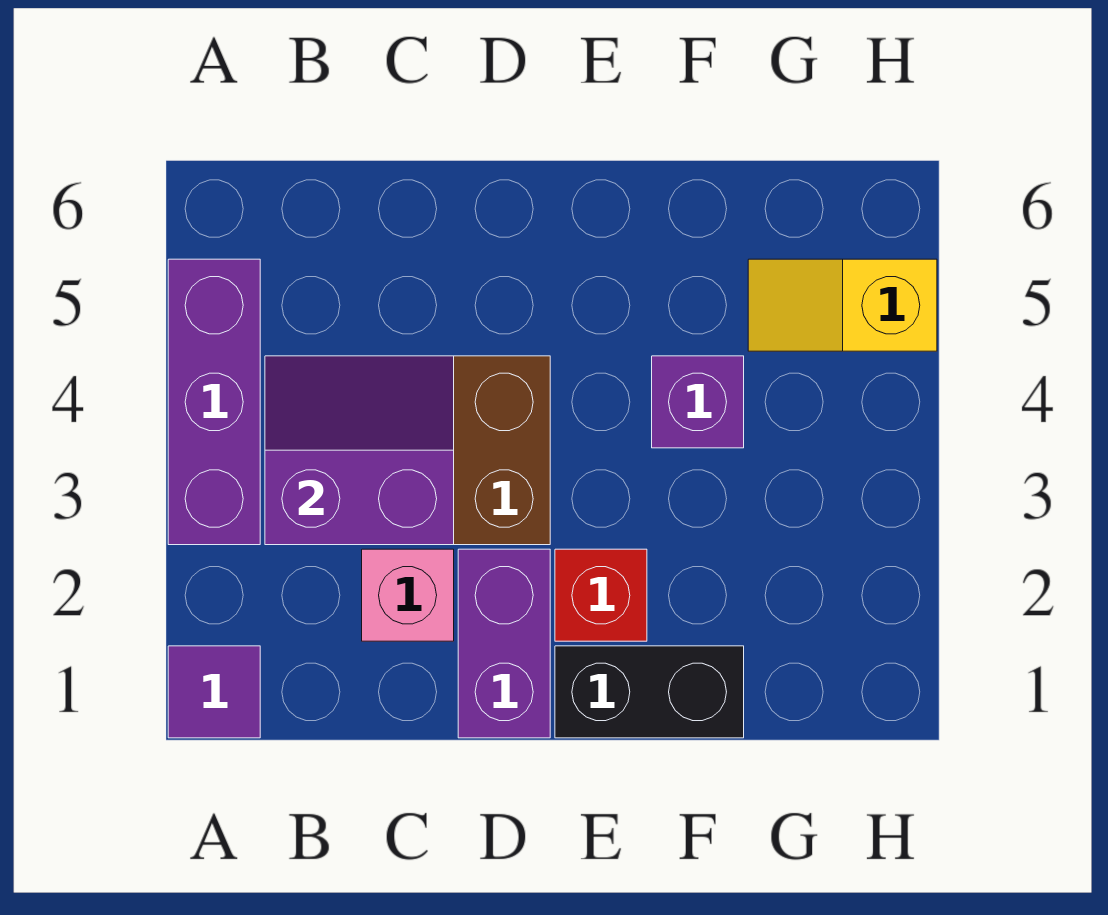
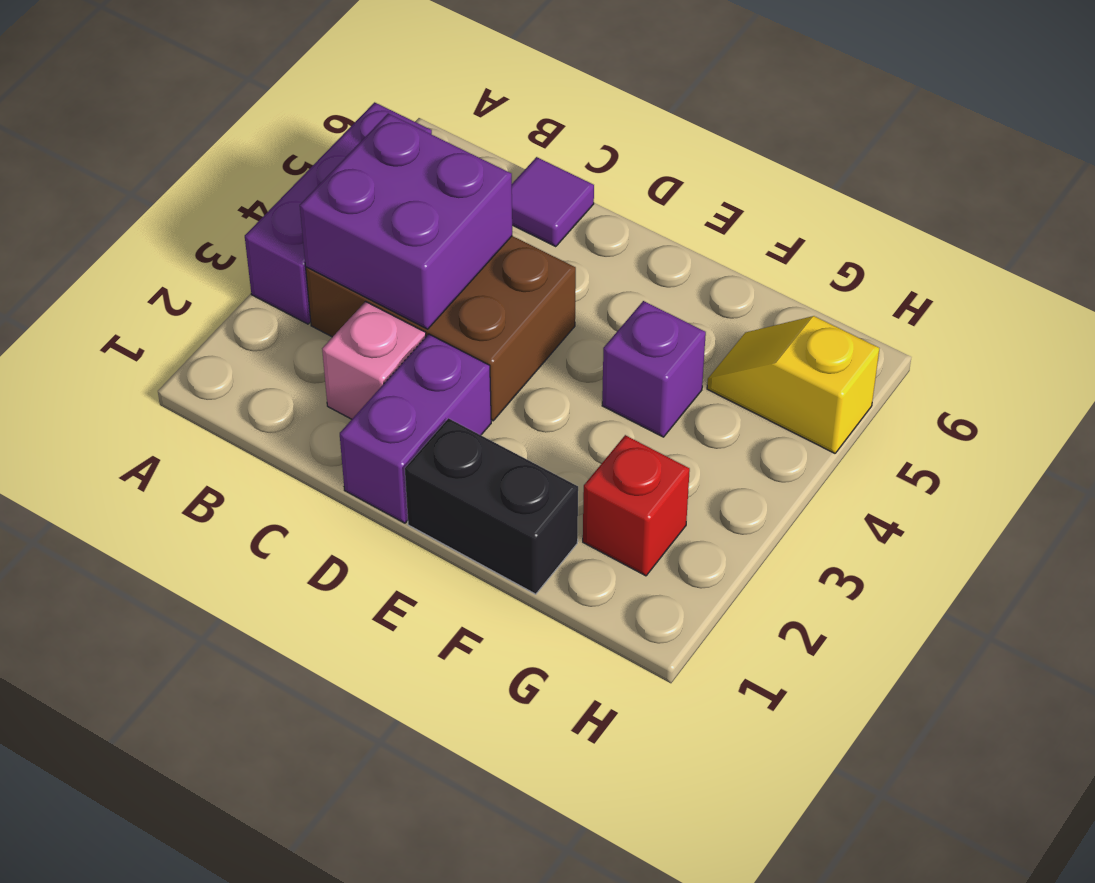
purple 1x1 tile [168,646,260,738] -> purple 1x1 tile moved to [512,157,594,247]
purple 2x2 slope [265,356,454,545] -> purple 2x2 brick [300,114,512,329]
red 1x1 brick [555,549,647,641] -> red 1x1 brick moved to [583,435,690,576]

